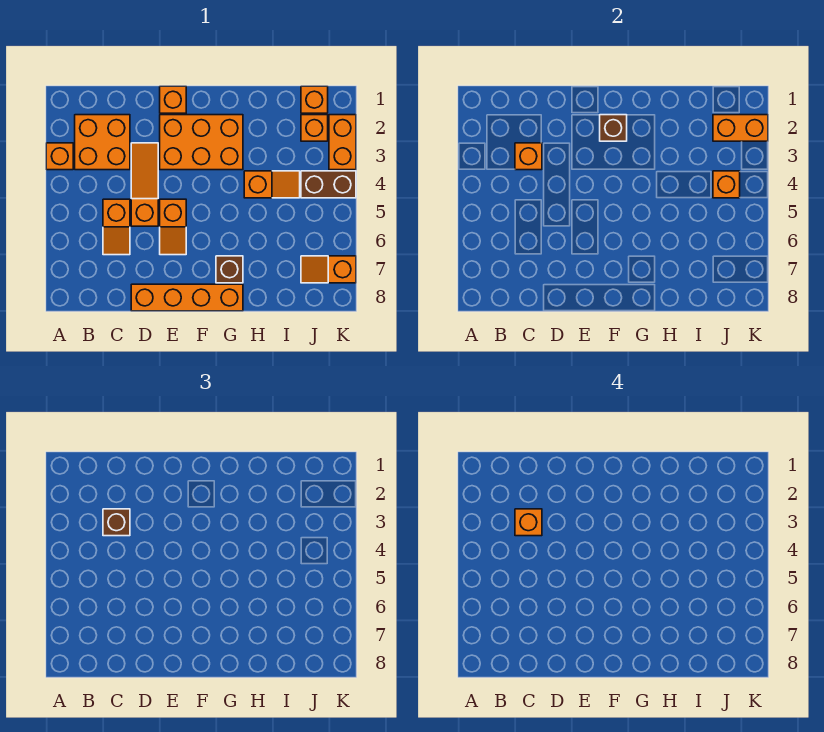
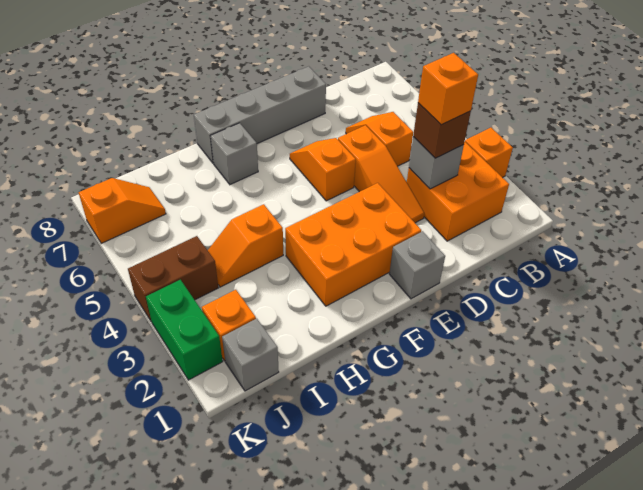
orange 1x1 brick [515,143,542,170] -> grey 1x1 brick [409,137,464,189]
orange 1x4 brick [131,284,243,311] -> grey 1x4 brick [194,66,326,163]
orange 1x1 brick [160,86,186,113] -> grey 1x1 brick [389,231,445,299]
brown 1x1 brick [600,115,627,141] -> none
brown 1x1 brick [216,256,243,283] -> grey 1x1 brick [211,123,258,185]
orange 1x1 brick [301,86,328,113] -> grey 1x1 brick [222,318,279,391]
orange 1x2 brick [713,115,768,141] -> none
orange 1x1 brick [713,171,740,198] -> none
orange 1x2 brick [329,115,356,170] -> green 1x2 brick [146,280,223,380]

